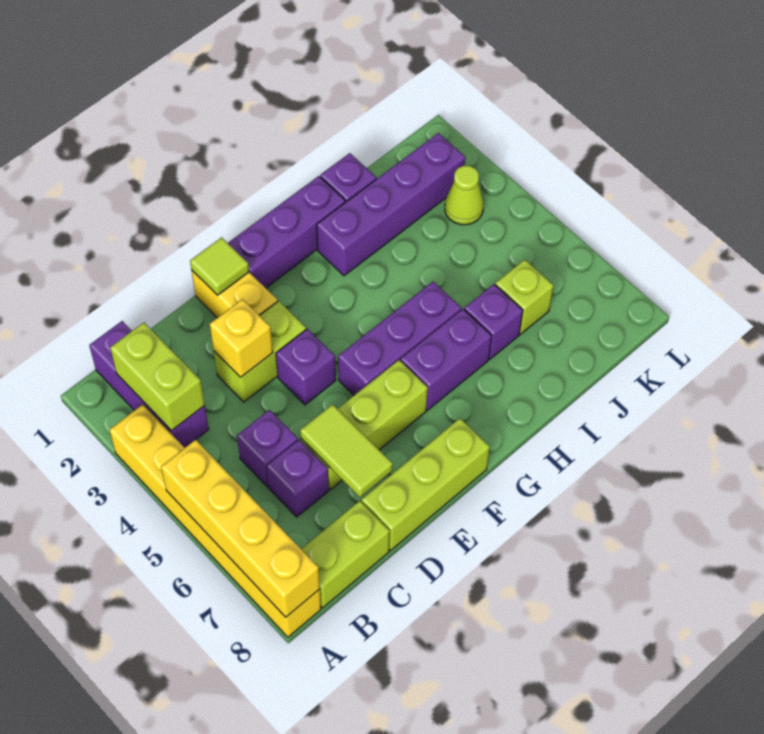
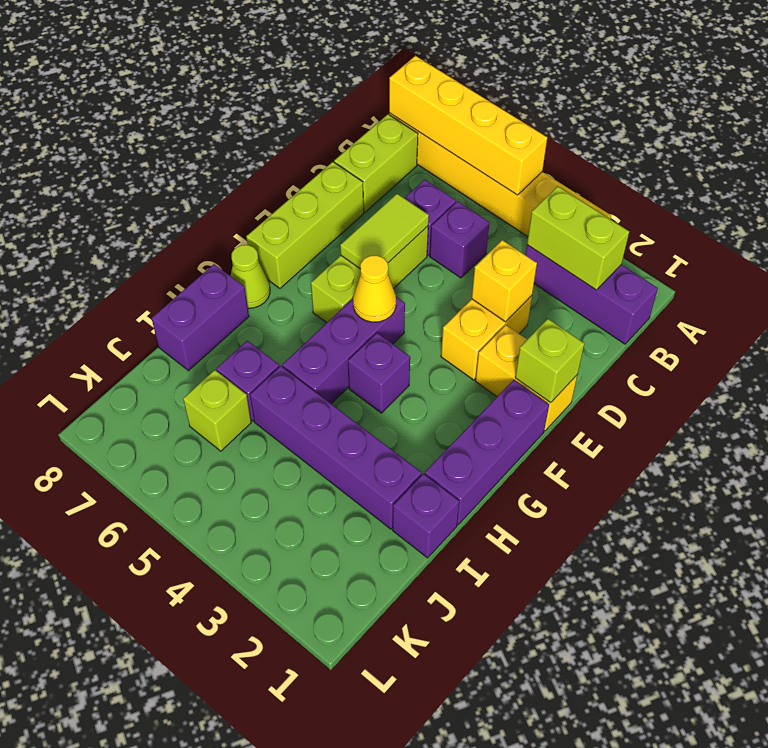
lime 1x2 brick [214,301,306,402] -> yellow 1x2 brick [441,296,532,380]
lime 1x2 tile [300,404,393,497] -> lime 1x2 tile turned to [340,194,429,269]
lime 1x1 tile [190,237,249,295] -> lime 1x1 brick [515,319,584,403]
purple 1x1 brick [276,329,336,405] -> purple 1x1 brick moved to [348,333,410,413]
none -> yellow 1x1 cone [353,255,396,322]
purple 1x2 brick [400,309,492,410] -> purple 1x2 brick moved to [152,264,249,371]
purple 1x4 brick [317,133,465,276] -> purple 1x4 brick turned to [250,366,422,529]
lime 1x1 cone [445,166,483,225] -> lime 1x1 cone moved to [231,245,270,308]

